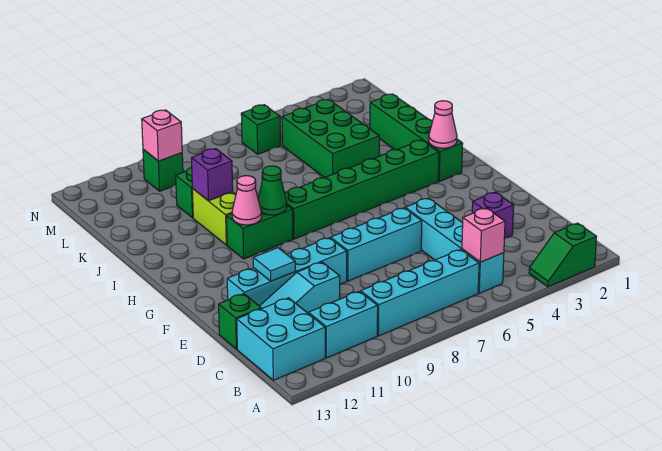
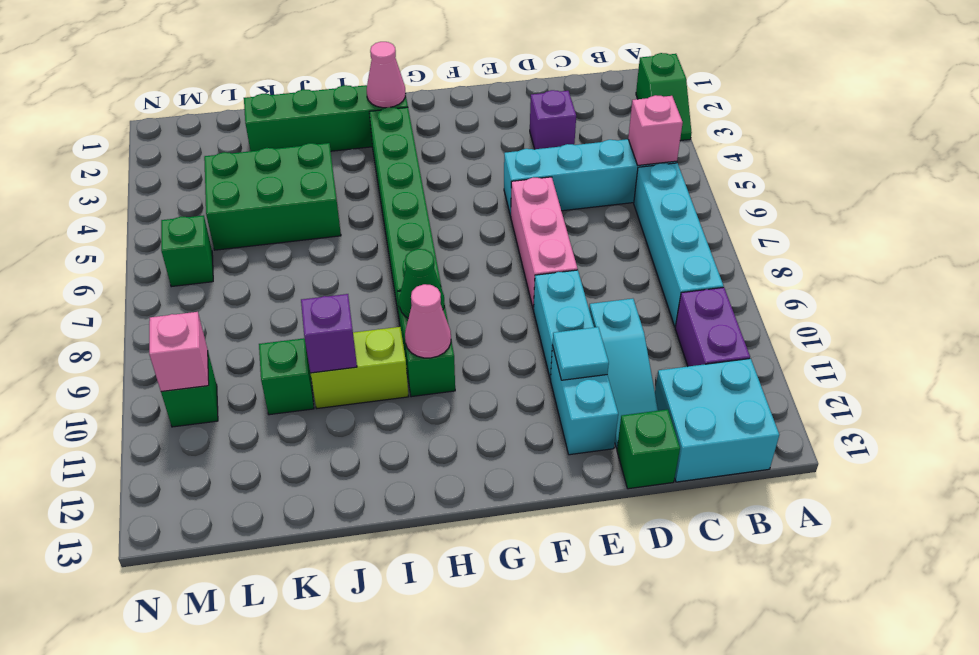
cyan 1x2 brick [308,291,378,358] -> purple 1x2 brick [675,287,750,366]
cyan 1x3 brick [331,208,422,281] -> pink 1x3 brick [511,177,577,309]

